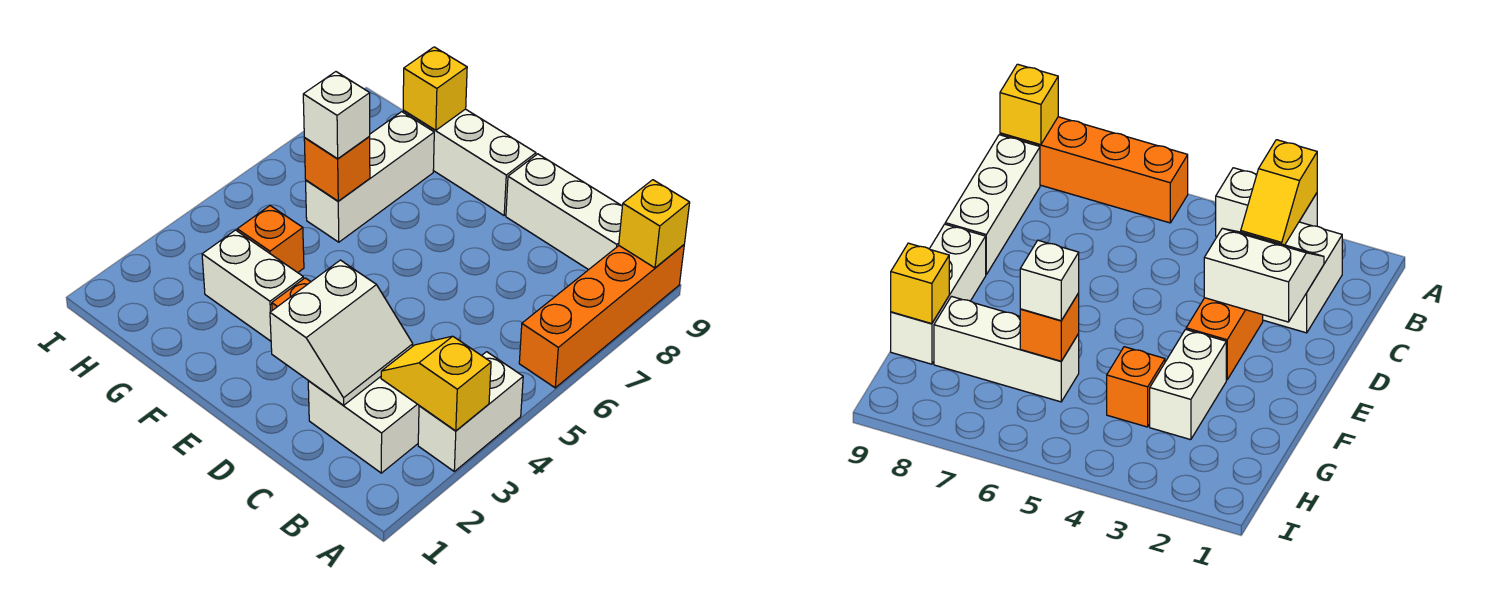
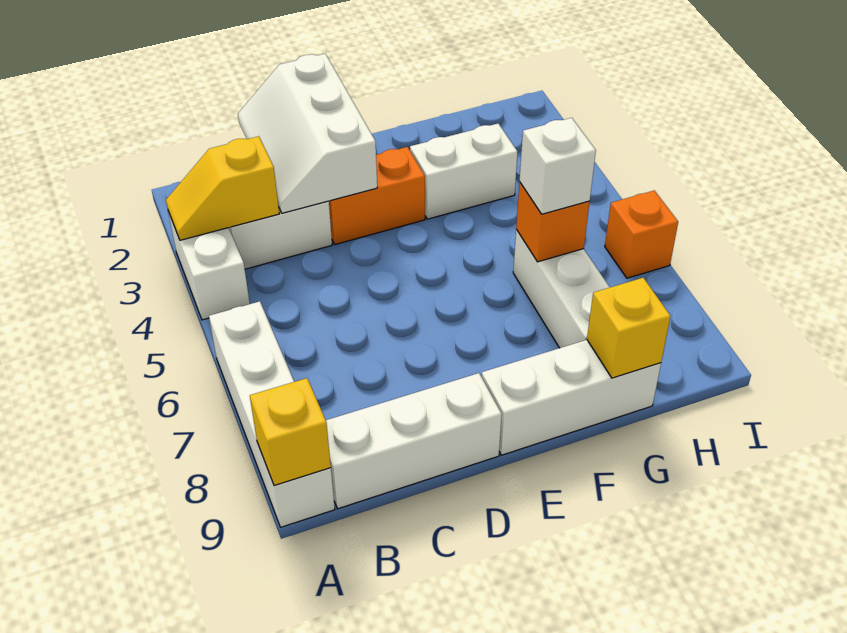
yellow 1x2 slope [381,336,491,431] -> yellow 1x2 slope turned to [166,136,279,240]
orange 1x4 brick [519,245,684,388] -> white 1x4 brick [209,301,335,527]
white 2x2 slope [270,260,413,405] -> white 2x3 slope [238,54,377,213]
orange 1x1 brick [237,206,304,273] -> orange 1x1 brick moved to [605,190,678,278]

